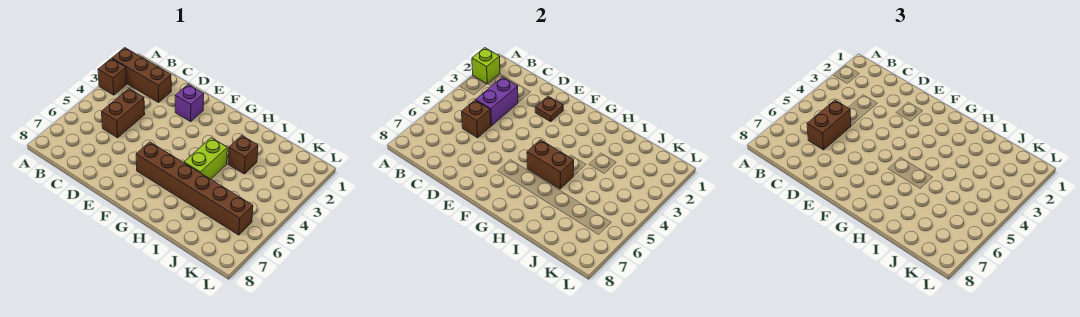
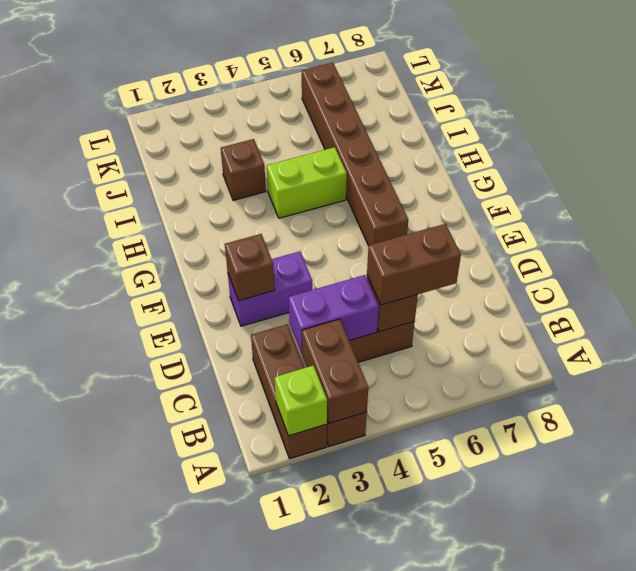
purple 1x1 brick [175,85,204,122] -> purple 1x2 brick [228,251,312,326]
brown 1x1 plate [535,96,563,122] -> brown 1x1 brick [225,234,275,301]
brown 1x2 brick [527,140,574,189] -> brown 1x2 brick moved to [302,319,368,423]

